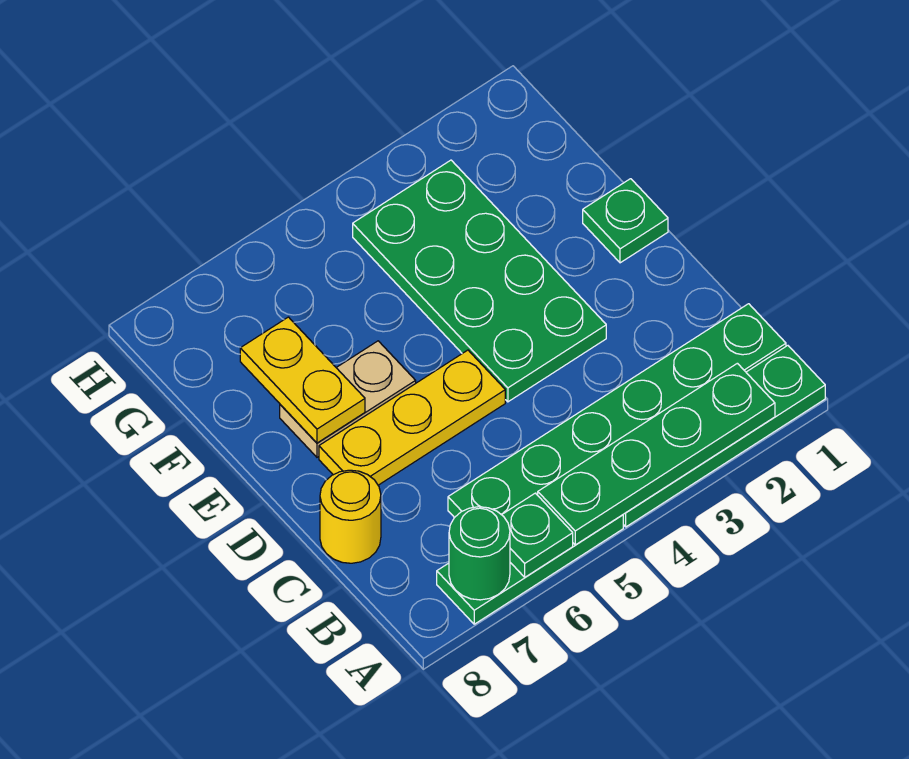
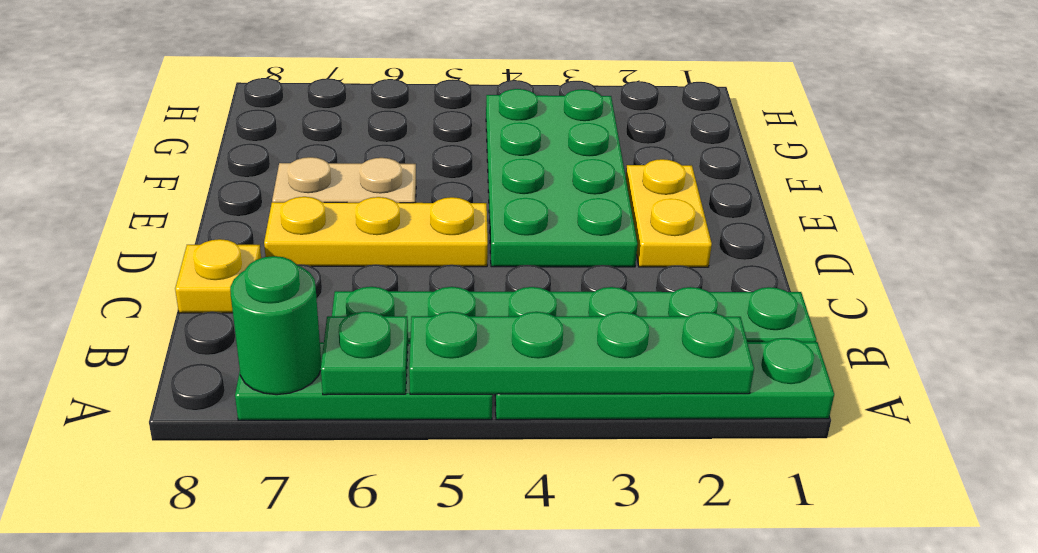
yellow 1x1 round brick [320,470,381,563] -> yellow 1x1 plate [175,239,261,313]
green 1x1 plate [583,179,668,263] -> none
yellow 1x2 plate [240,317,365,443] -> yellow 1x2 plate moved to [626,159,712,267]

